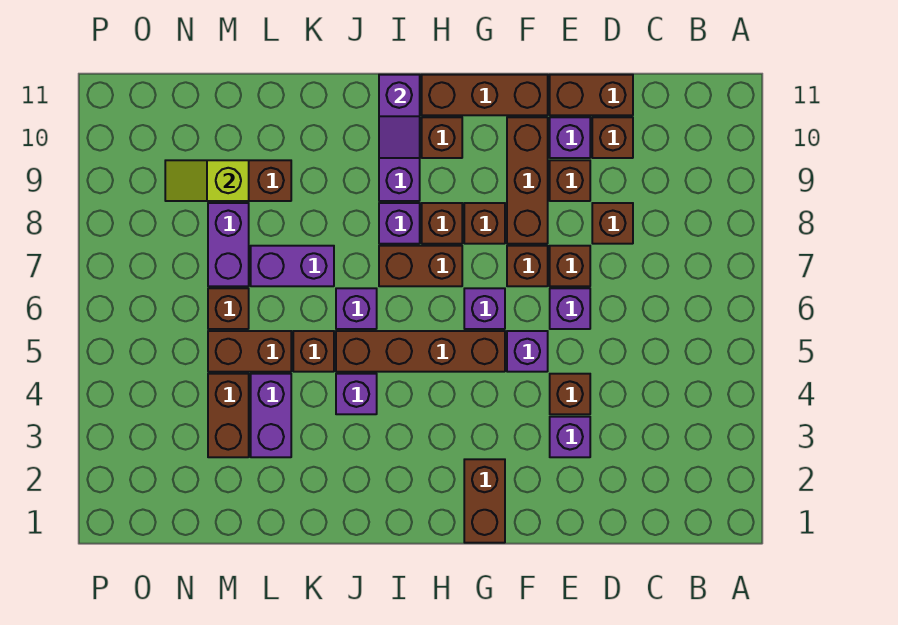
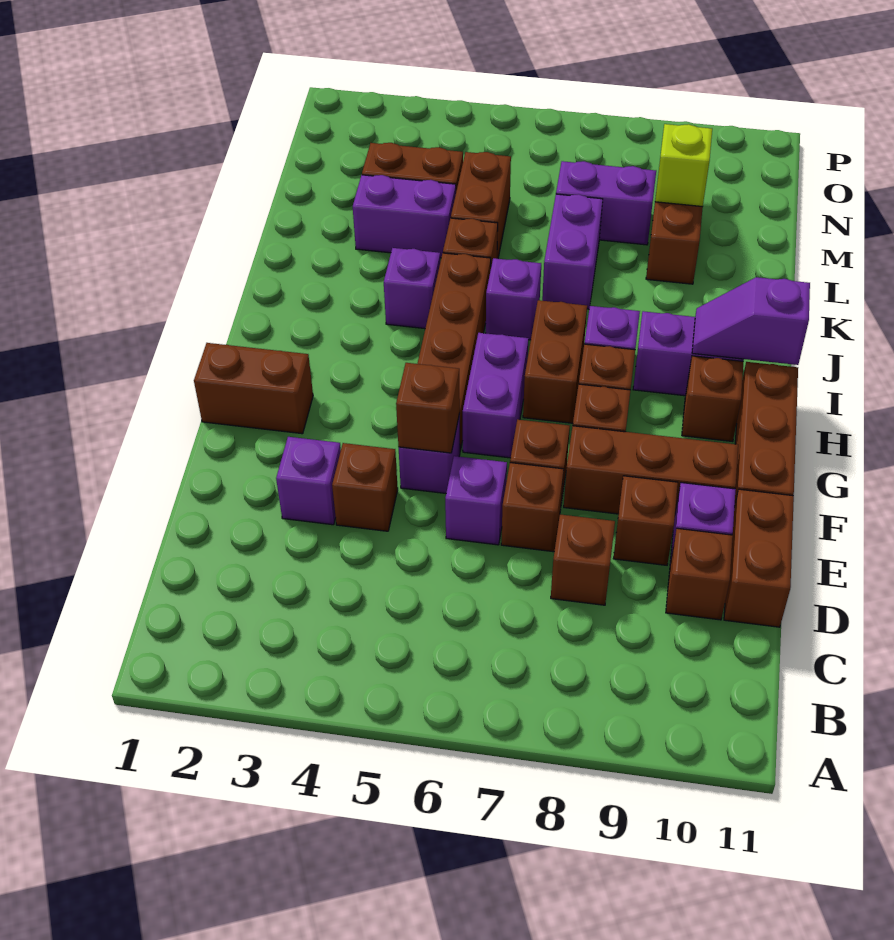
purple 1x1 brick [464,288,505,329] -> purple 1x2 brick [463,333,529,458]
brown 1x1 brick [208,288,249,329] -> brown 1x1 brick moved to [396,363,460,453]

